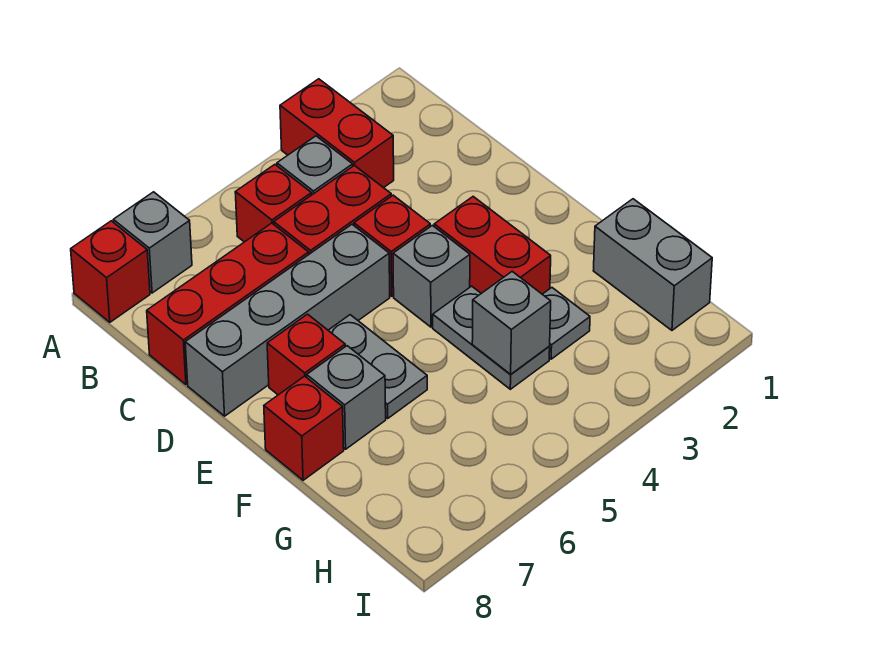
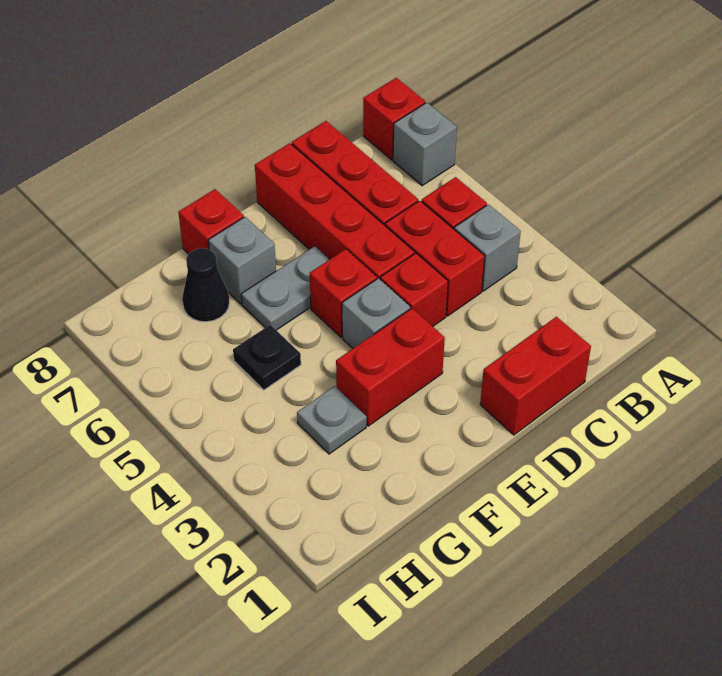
red 1x2 brick [280,79,394,188] -> red 1x2 brick moved to [480,317,591,435]
grey 1x4 brick [185,225,390,416] -> red 1x4 brick [255,143,414,279]
red 1x1 brick [267,314,345,395] -> red 1x1 brick moved to [310,249,377,337]
grey 1x2 plate [433,286,550,389] -> none
grey 1x2 brick [593,199,712,330] -> none
grey 1x1 brick [472,272,551,375] -> none
none -> black 1x1 plate [233,325,301,390]
none -> black 1x1 cone [182,248,229,322]

